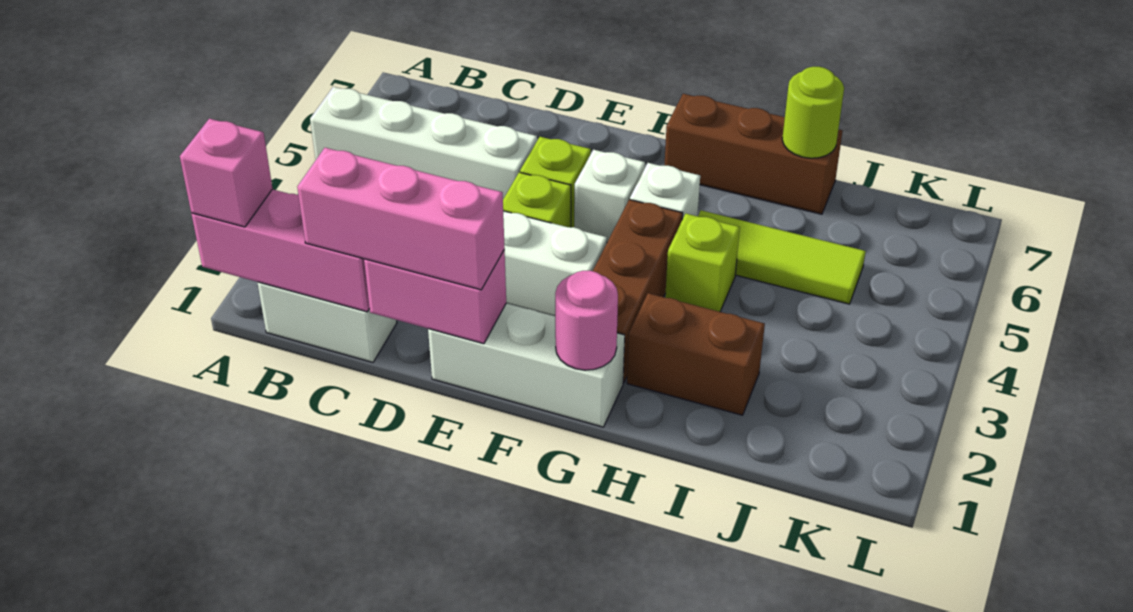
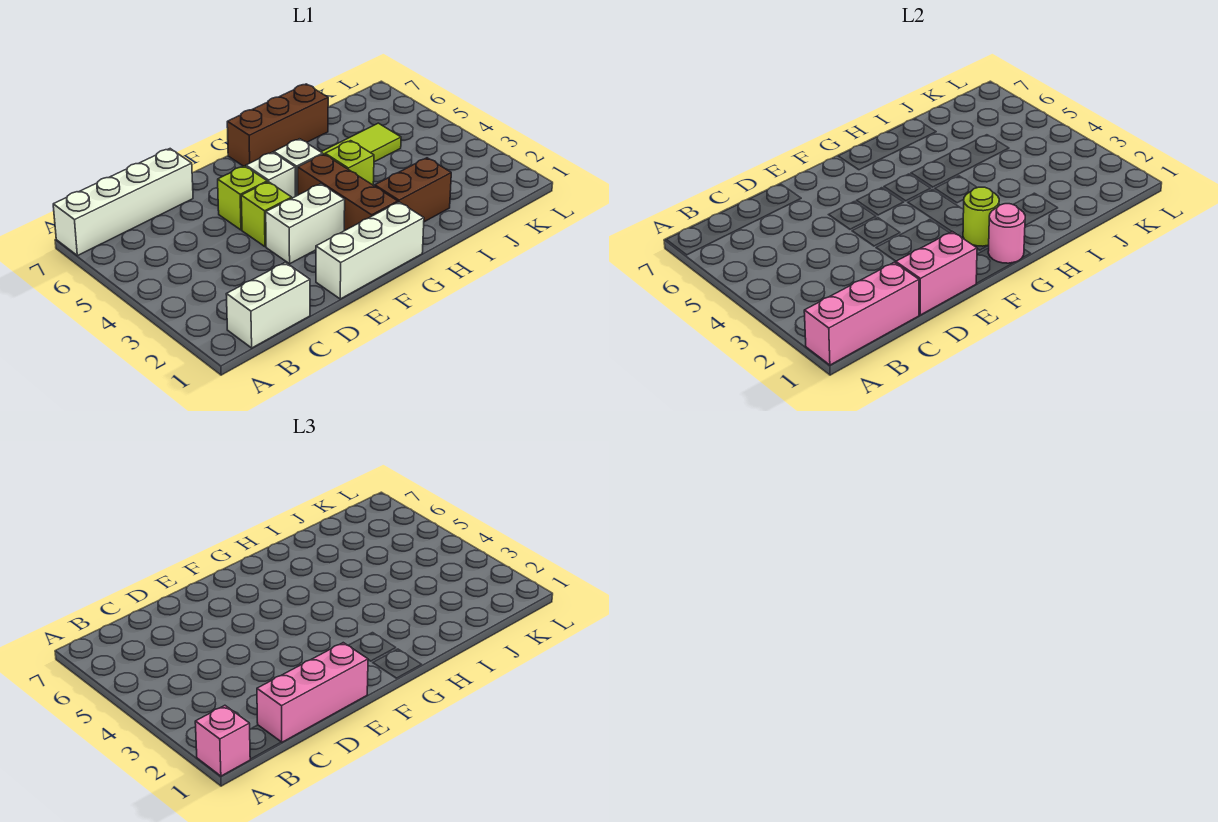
white 1x4 brick [310,87,537,199] -> white 1x4 brick moved to [53,149,193,256]
lime 1x1 round brick [782,67,844,158] -> lime 1x1 round brick moved to [963,187,999,246]

